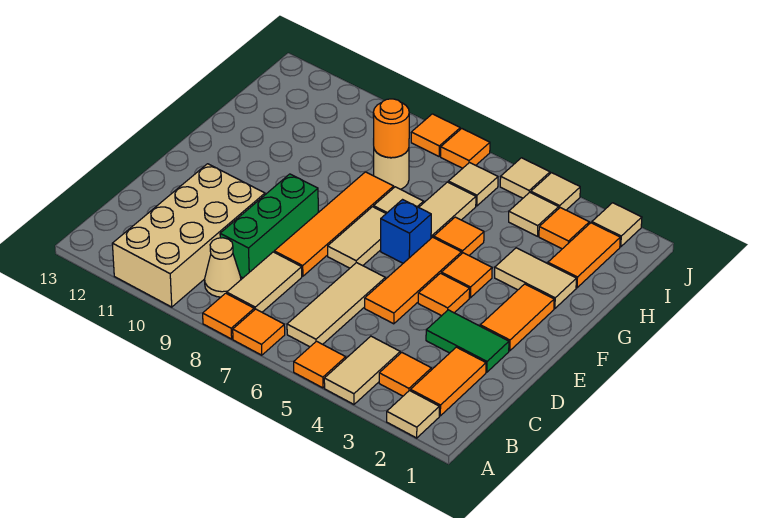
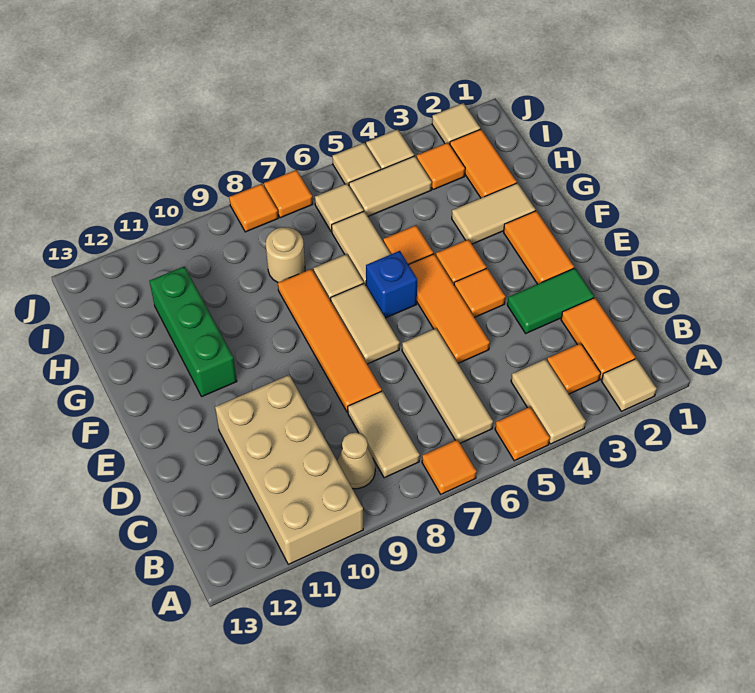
orange 1x1 tile [203,293,254,339] -> none
green 1x3 brick [220,174,318,278] -> green 1x3 brick moved to [150,266,237,396]
orange 1x1 round brick [373,99,409,158] -> none
tan 1x1 tile [509,192,559,236] -> tan 1x2 tile [349,156,432,216]

